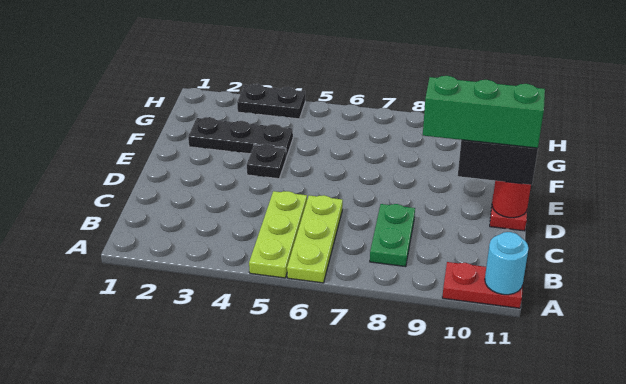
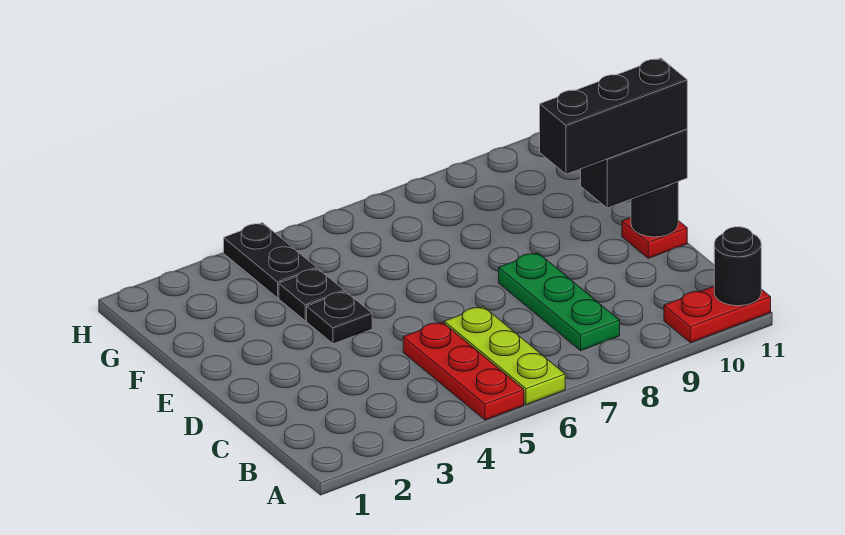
lime 1x3 plate [249,191,307,278] -> red 1x3 plate [403,322,524,420]
cyan 1x1 round brick [485,232,529,295] -> black 1x1 round brick [714,227,761,306]
green 1x2 plate [370,204,415,267] -> green 1x3 plate [499,253,620,351]
green 1x3 brick [423,76,545,148] -> black 1x3 brick [540,58,687,174]
red 1x1 round brick [492,181,531,218] -> black 1x1 round brick [631,182,678,237]
black 1x3 plate [188,117,293,158] -> black 1x1 plate [279,269,344,321]
black 1x2 plate [237,84,305,119] -> black 1x2 plate turned to [224,223,317,298]

